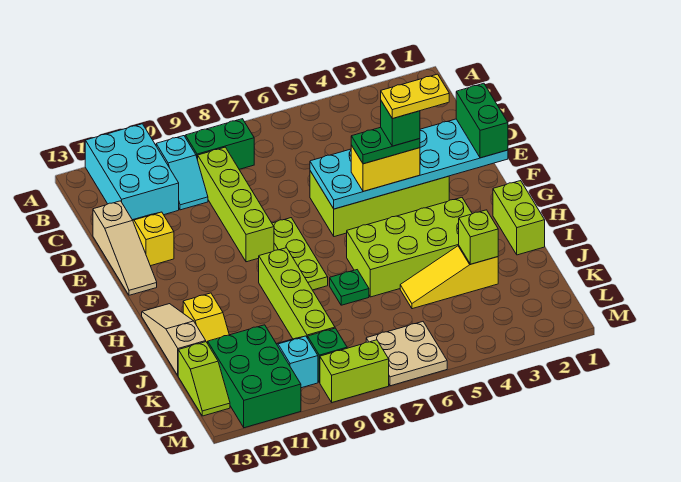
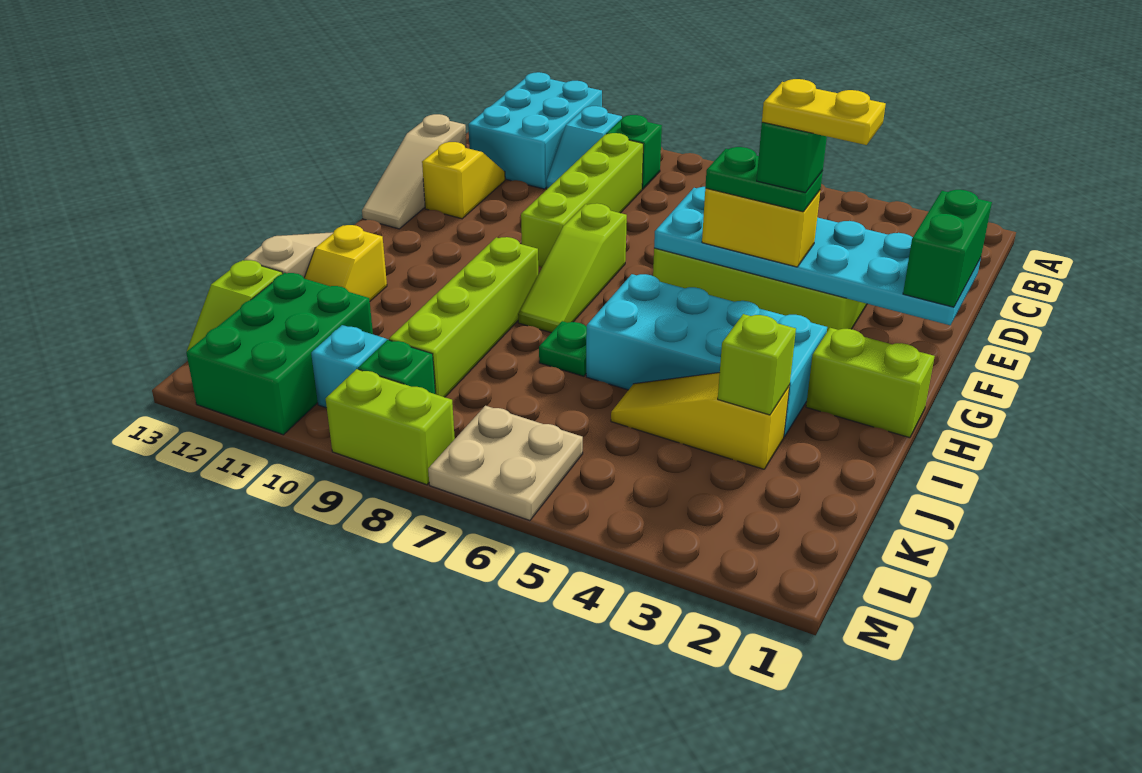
green 1x2 brick [185,119,254,169] -> green 1x1 brick [606,115,662,189]
lime 1x3 plate [272,218,328,290] -> lime 1x3 slope [518,203,627,333]
lime 1x2 brick [493,181,545,255] -> lime 1x2 brick turned to [806,328,935,438]
lime 2x4 brick [347,198,472,297] -> cyan 2x4 brick [586,274,827,437]

